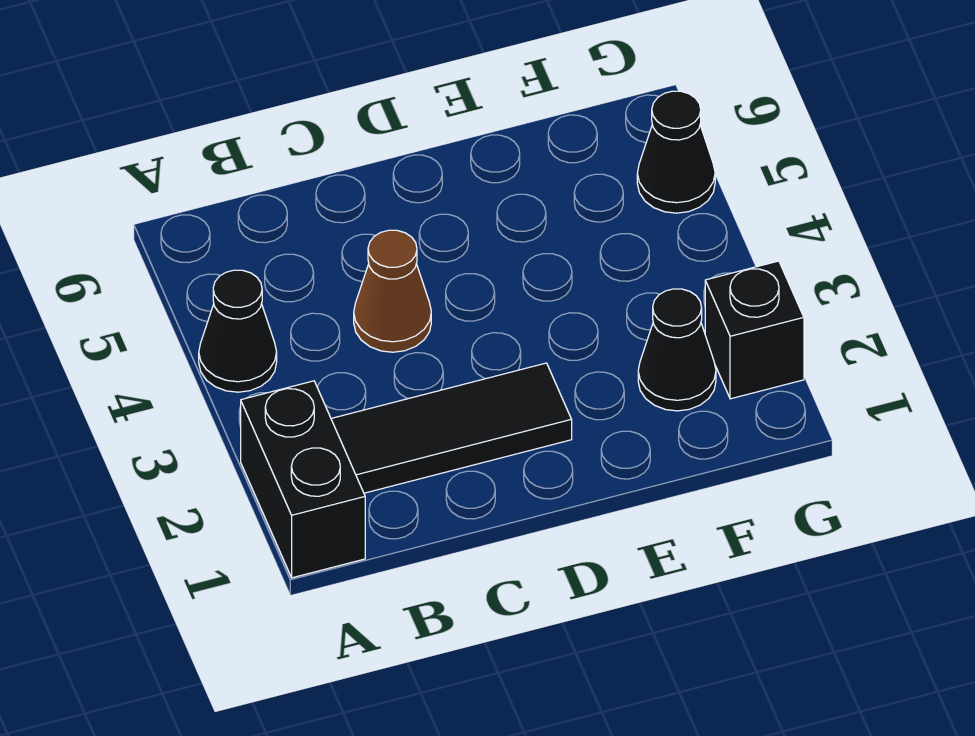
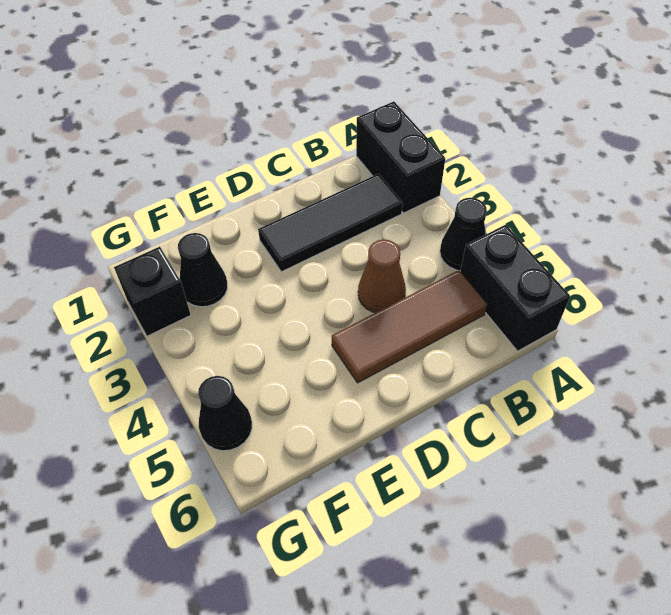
none -> black 1x2 brick [460,225,570,351]
none -> brown 1x3 tile [332,270,487,383]

